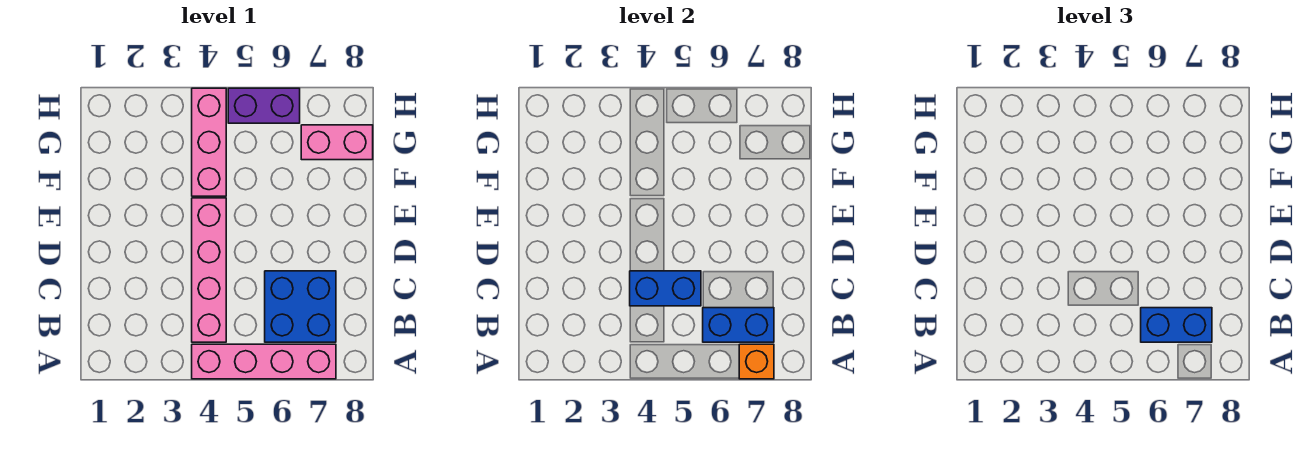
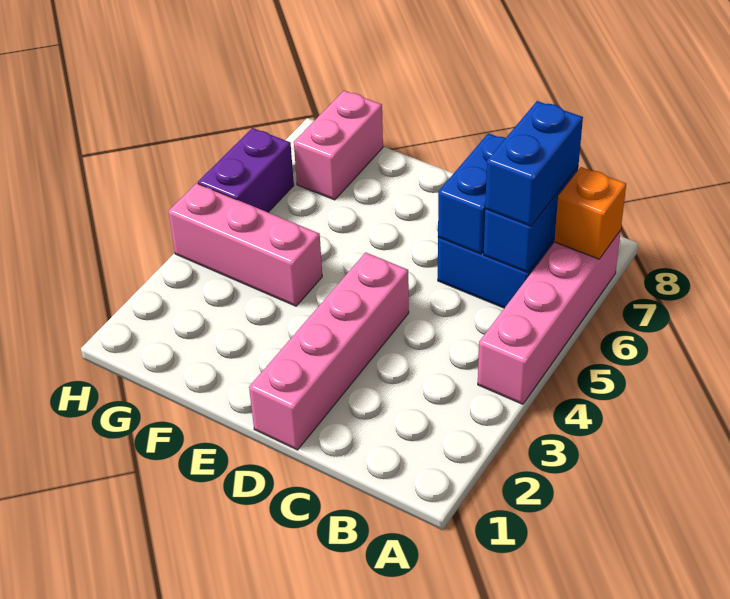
pink 1x4 brick [192,198,226,342] -> pink 1x4 brick turned to [249,252,409,450]
blue 1x2 brick [630,271,701,306] -> blue 1x2 brick moved to [438,133,505,254]

